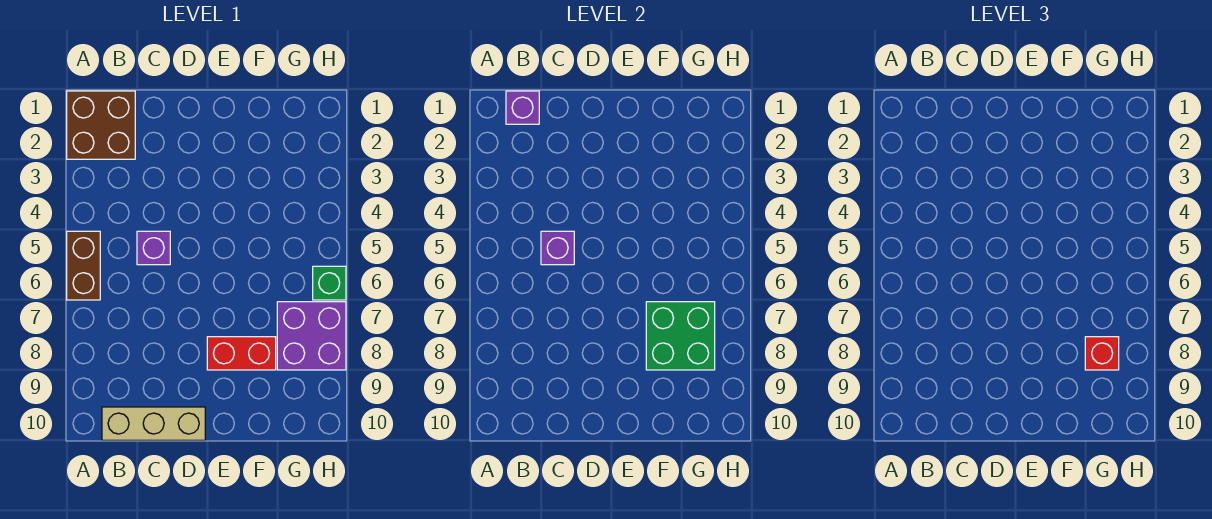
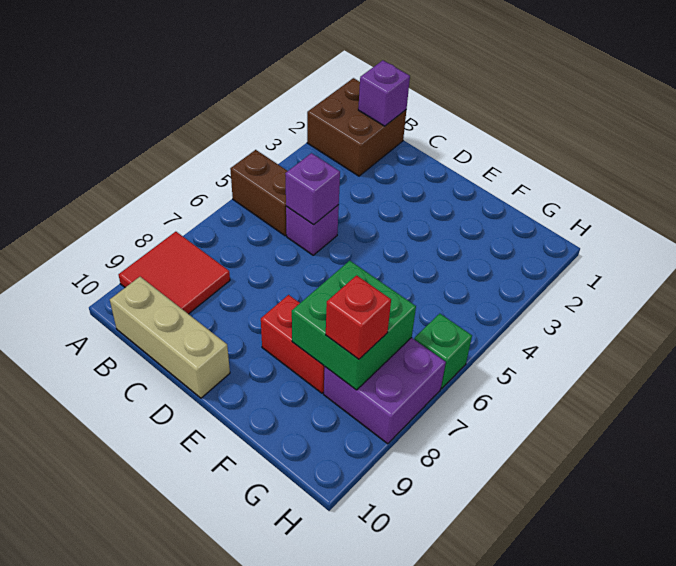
brown 1x2 brick [67,231,100,300] -> brown 1x2 brick turned to [230,150,287,236]
none -> red 2x2 tile [119,232,230,314]

